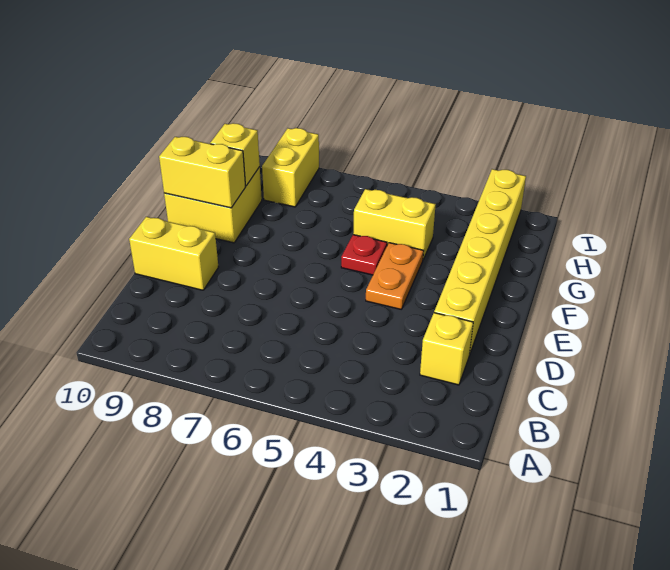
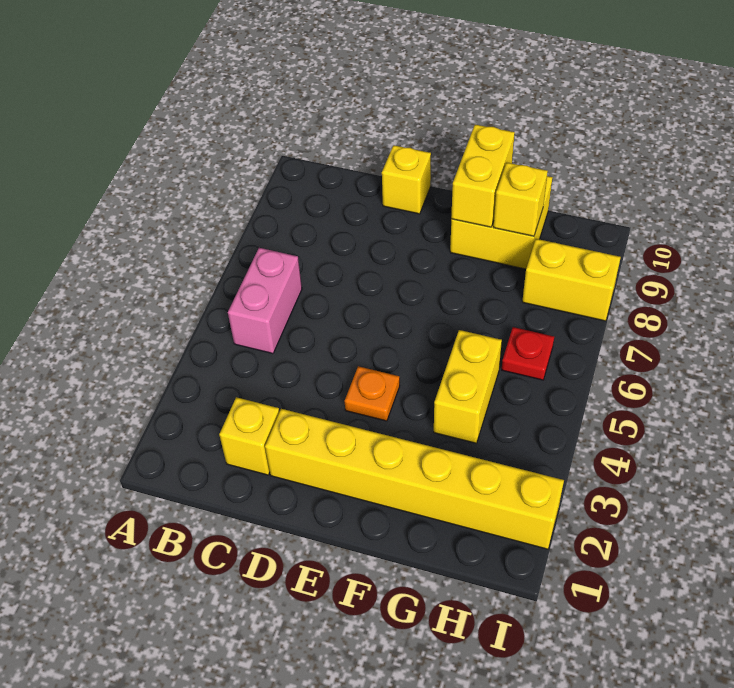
none -> pink 1x2 brick [228,248,302,354]
yellow 1x2 brick [129,217,218,290] -> yellow 1x1 brick [382,145,431,214]
orange 1x2 plate [366,243,423,309] -> orange 1x1 plate [345,366,400,421]
red 1x1 plate [341,235,387,275] -> red 1x1 plate moved to [502,327,554,380]

